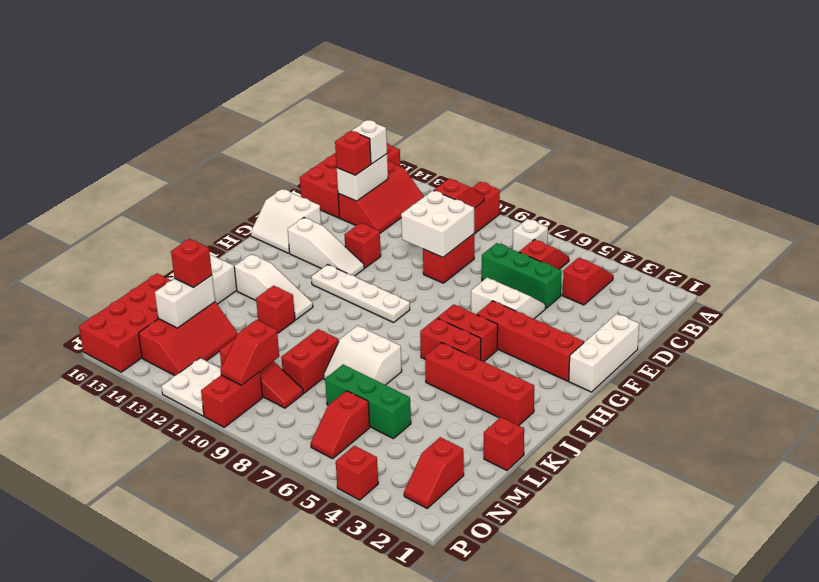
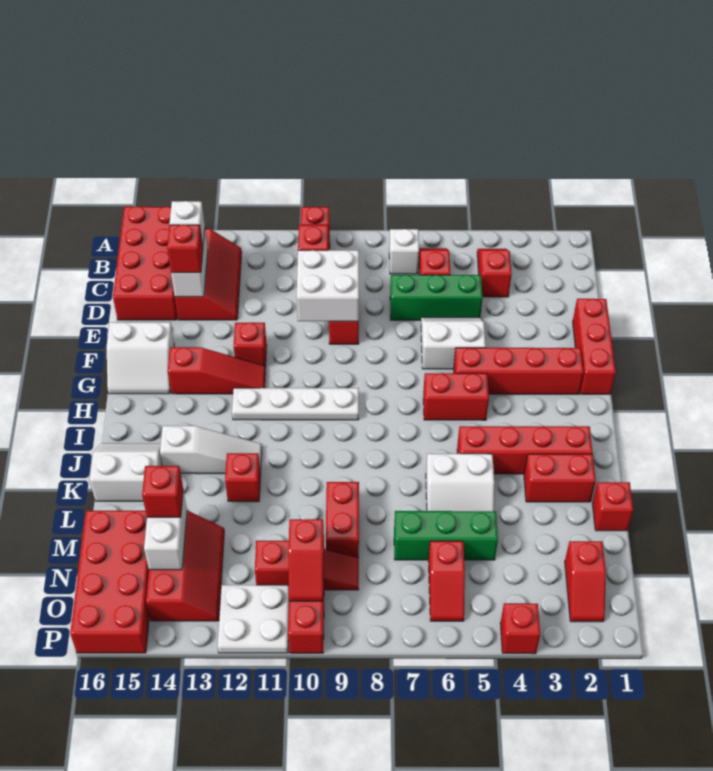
white 1x3 brick [569,314,639,392] -> red 1x3 brick [573,299,616,394]
white 1x3 slope [288,218,364,276] -> red 1x3 slope [168,347,265,394]
red 1x2 brick [420,318,481,360] -> red 1x2 brick moved to [524,454,596,502]
white 2x2 slope [323,325,402,385] -> white 2x2 slope moved to [426,454,494,511]

